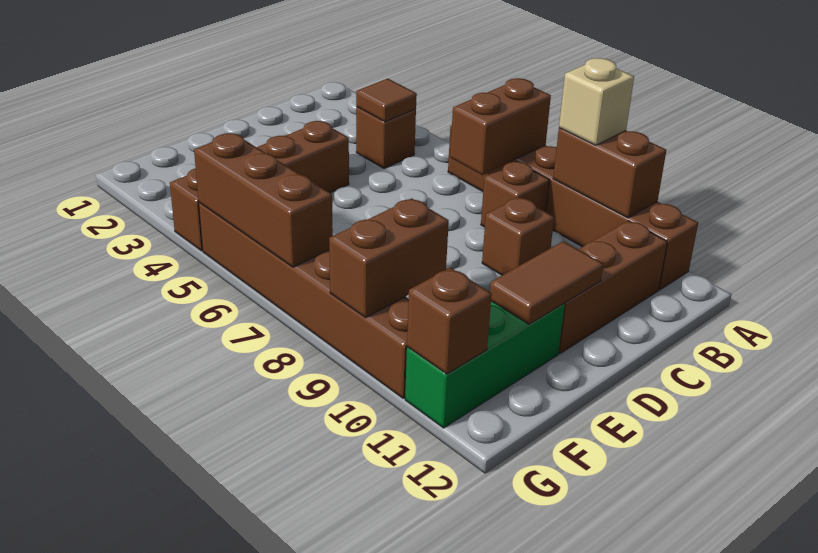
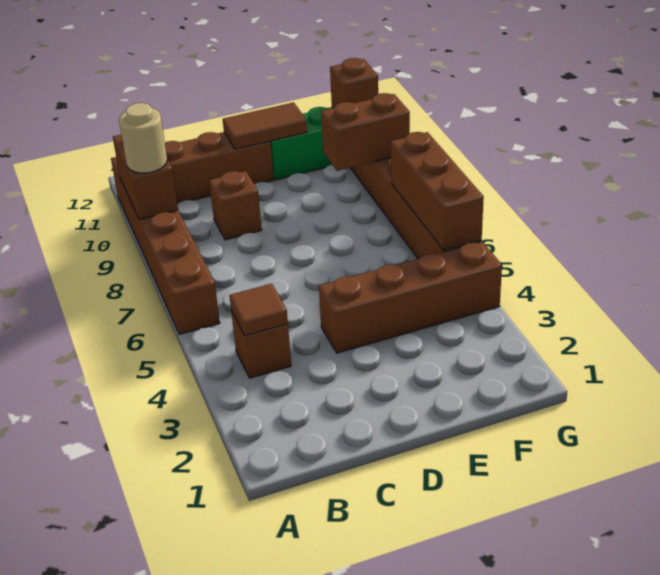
brown 1x2 brick [450,78,551,175] -> none
tan 1x1 brick [559,58,634,145] -> tan 1x1 round brick [119,103,167,173]
brown 1x1 brick [481,162,550,227] -> none

